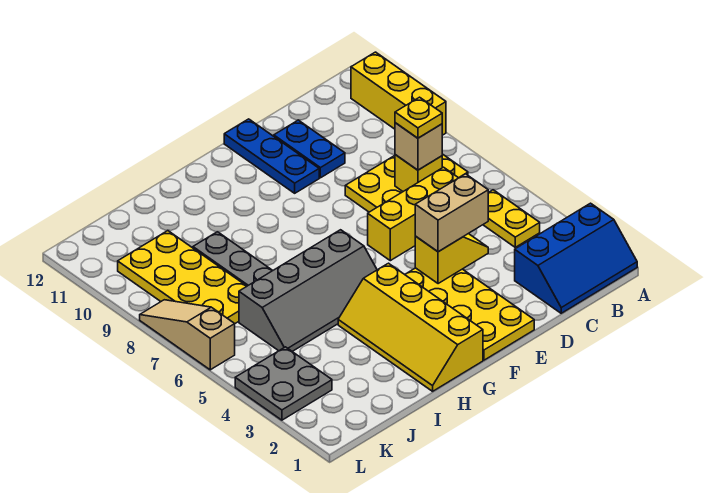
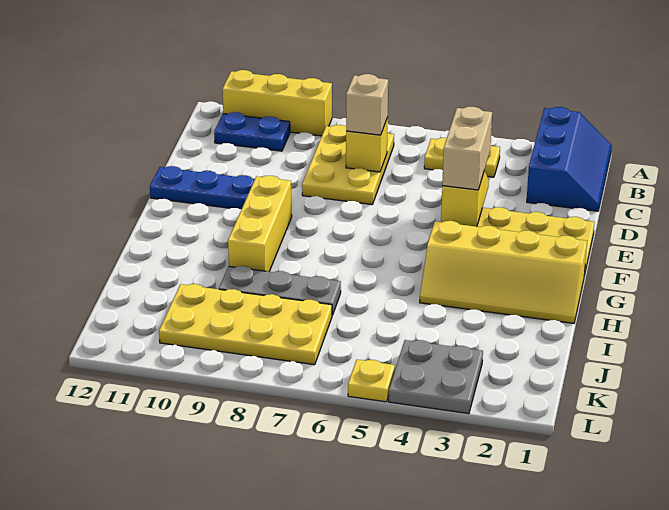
yellow 1x3 brick [368,167,458,261] -> yellow 1x3 brick moved to [228,176,292,272]
yellow 1x1 plate [395,97,442,138] -> yellow 1x1 plate moved to [348,360,395,402]
blue 1x2 plate [274,120,345,178] -> blue 1x2 plate moved to [214,112,290,151]
grey 2x4 slope [239,230,377,352] -> none
tan 1x3 slope [140,300,235,370] -> none

